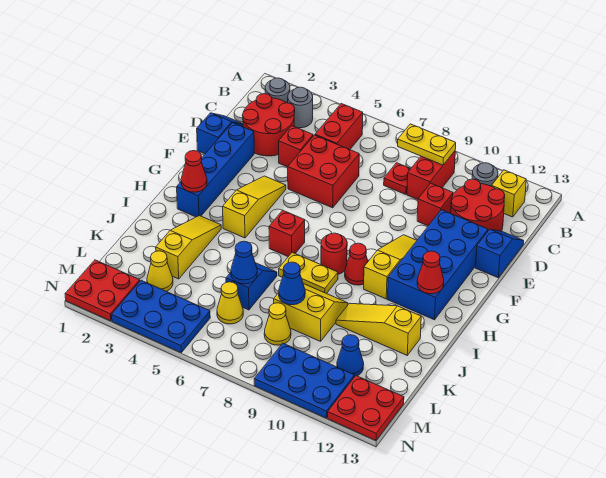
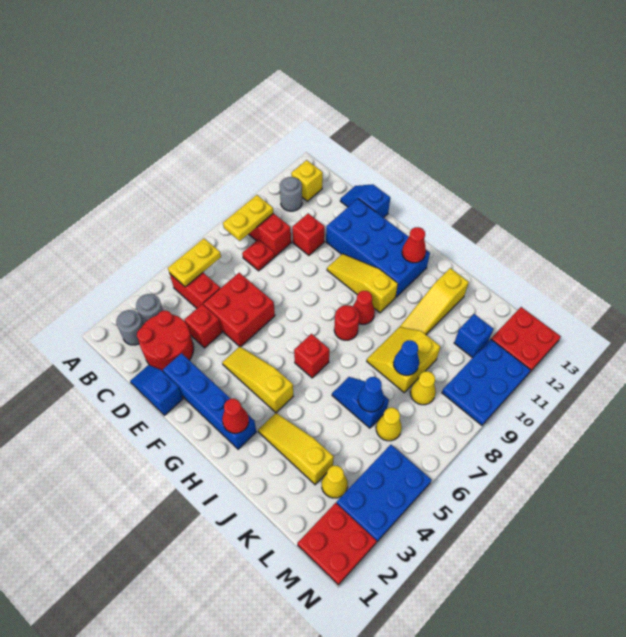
red 2x2 round brick [451,179,505,231] -> none
yellow 1x2 plate [279,252,338,294] -> yellow 1x2 plate moved to [168,238,221,287]
blue 1x1 cone [337,335,364,377] -> blue 1x1 brick [454,314,493,358]

